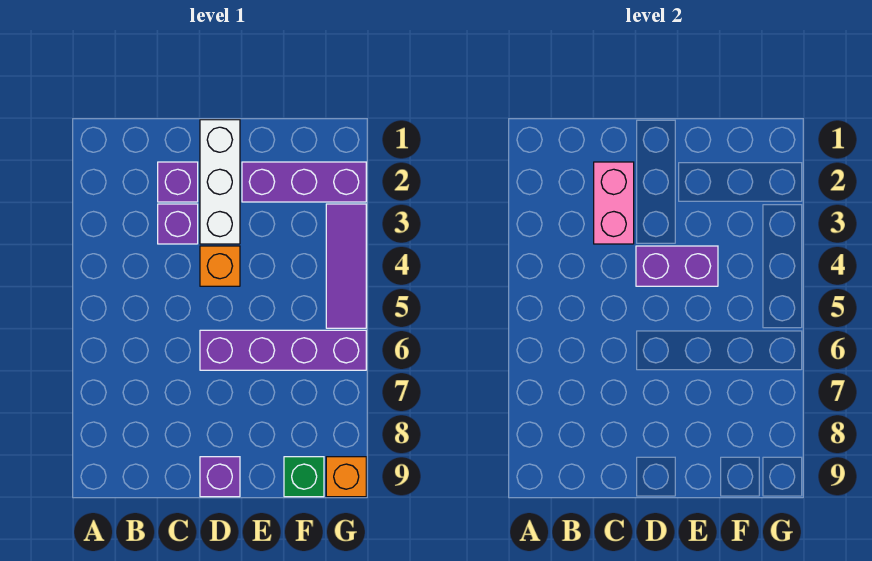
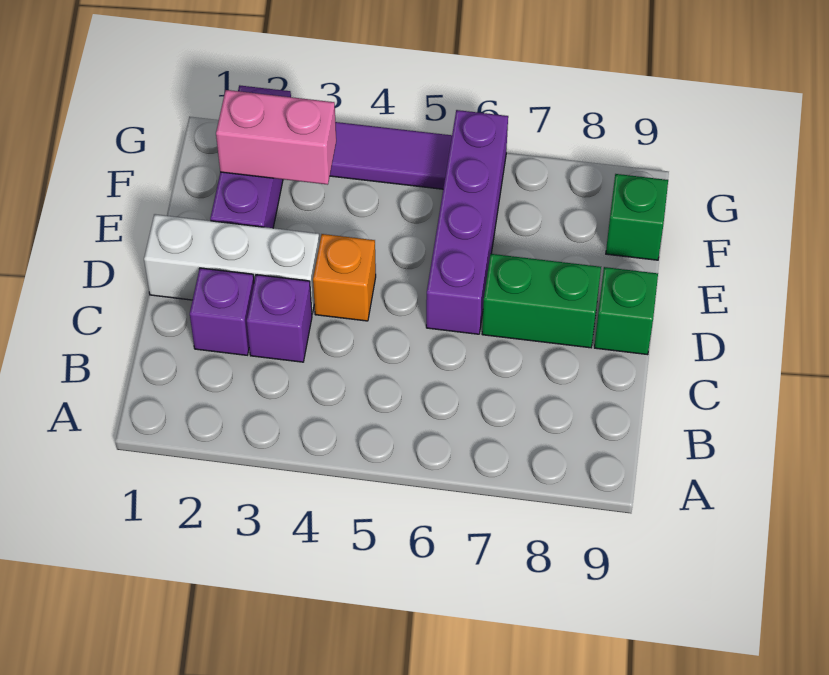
pink 1x2 brick [594,162,634,244] -> pink 1x2 brick moved to [216,90,336,185]
purple 1x2 brick [636,246,718,286] -> none
none -> green 1x2 brick [482,254,601,348]
purple 1x1 brick [200,457,240,497] -> green 1x1 brick [594,267,658,355]
orange 1x1 brick [326,457,366,497] -> none

